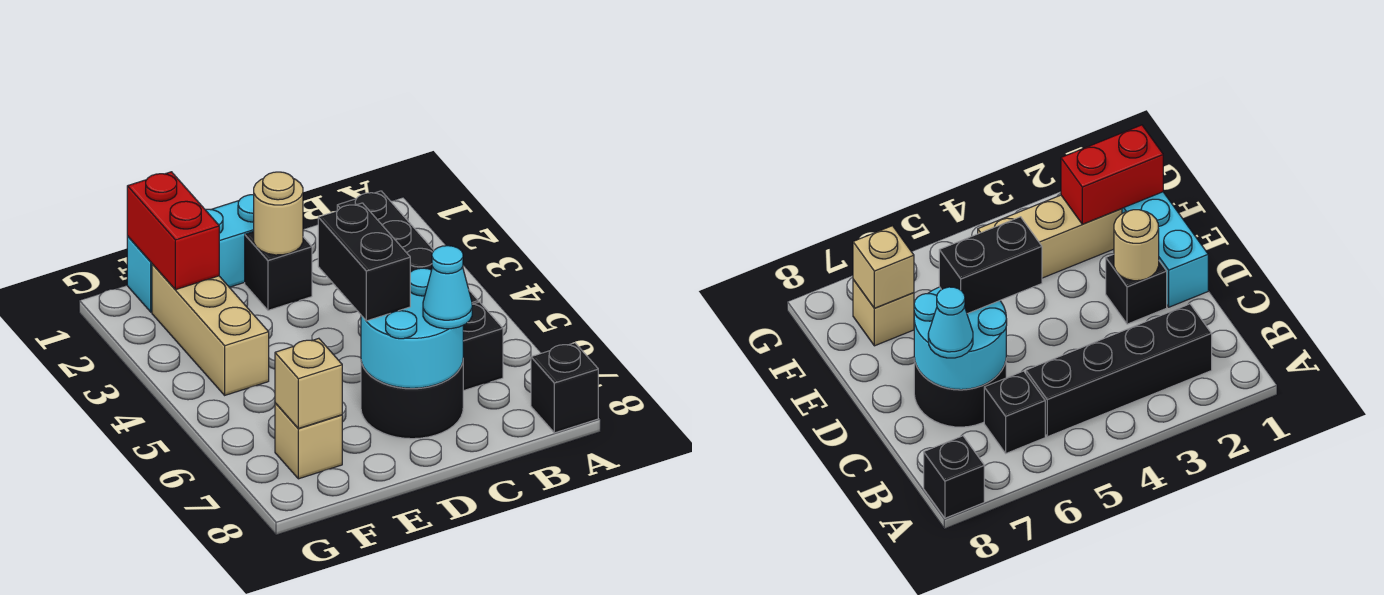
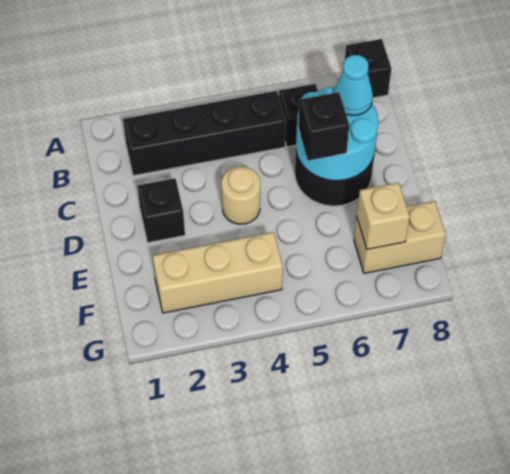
cyan 1x3 brick [127,195,254,312] -> none
tan 1x1 round brick [254,172,303,255] -> tan 1x1 round brick moved to [221,166,260,224]
black 1x2 brick [318,203,410,321] -> black 1x1 brick [298,92,349,161]
red 1x2 brick [127,172,219,290] -> none
tan 1x1 brick [275,403,342,479] -> tan 1x2 brick [354,201,446,273]

